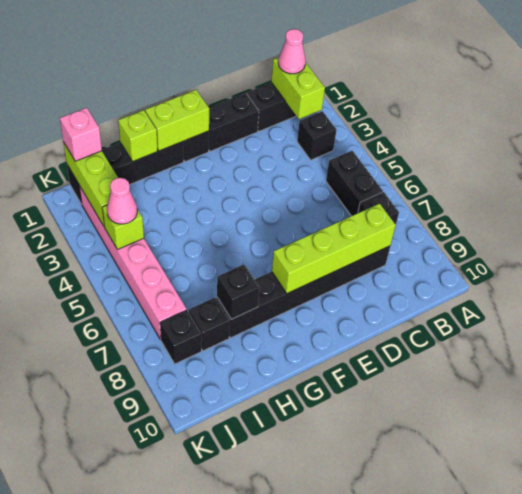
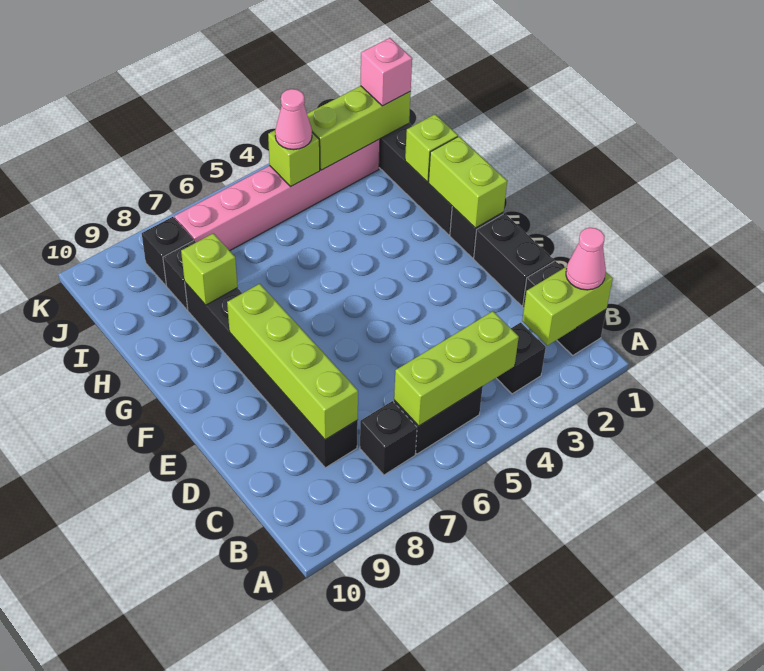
none -> lime 1x3 brick [394,311,519,426]
black 1x1 brick [217,264,260,319] -> lime 1x1 brick [181,233,237,305]

